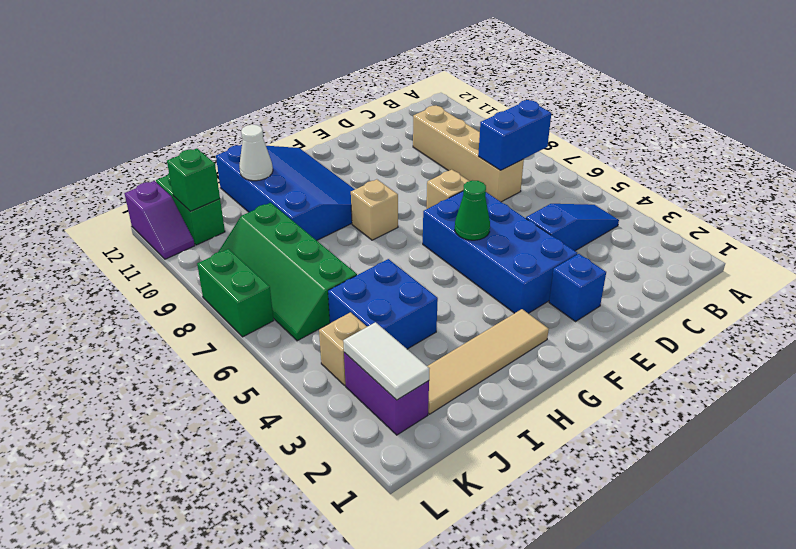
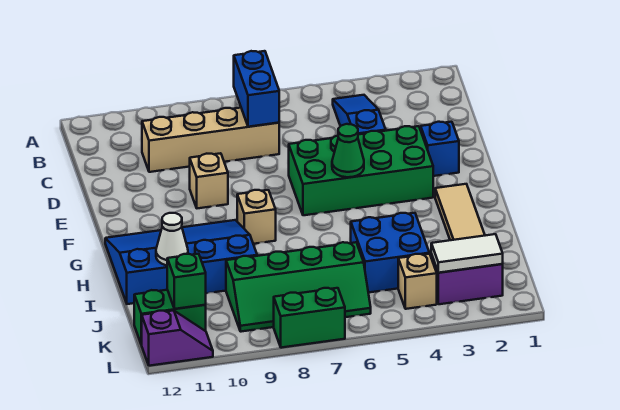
blue 2x4 brick [423,191,577,313] -> green 2x4 brick [289,126,433,215]
tan 1x1 brick [427,170,469,209] -> tan 1x1 brick moved to [190,153,228,208]

